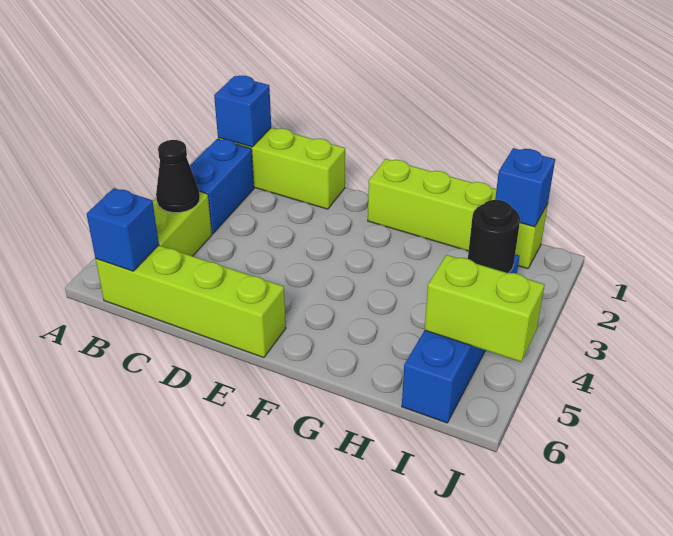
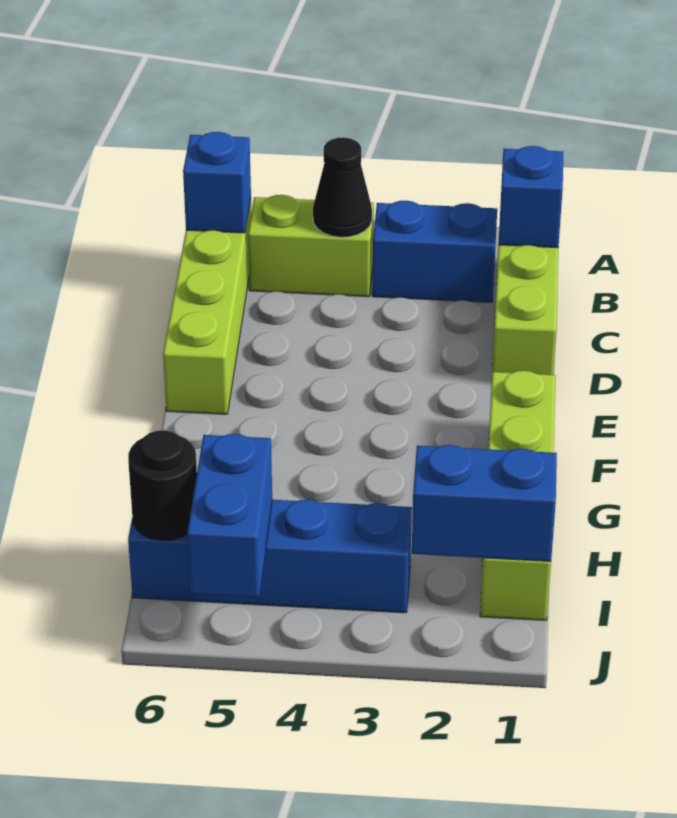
blue 1x1 brick [495,148,555,227] -> blue 1x2 brick [412,445,557,561]
black 1x1 round brick [468,200,520,273] -> black 1x1 round brick moved to [128,430,197,541]
lime 1x2 brick [425,255,545,362] -> blue 1x2 brick [187,434,272,598]

